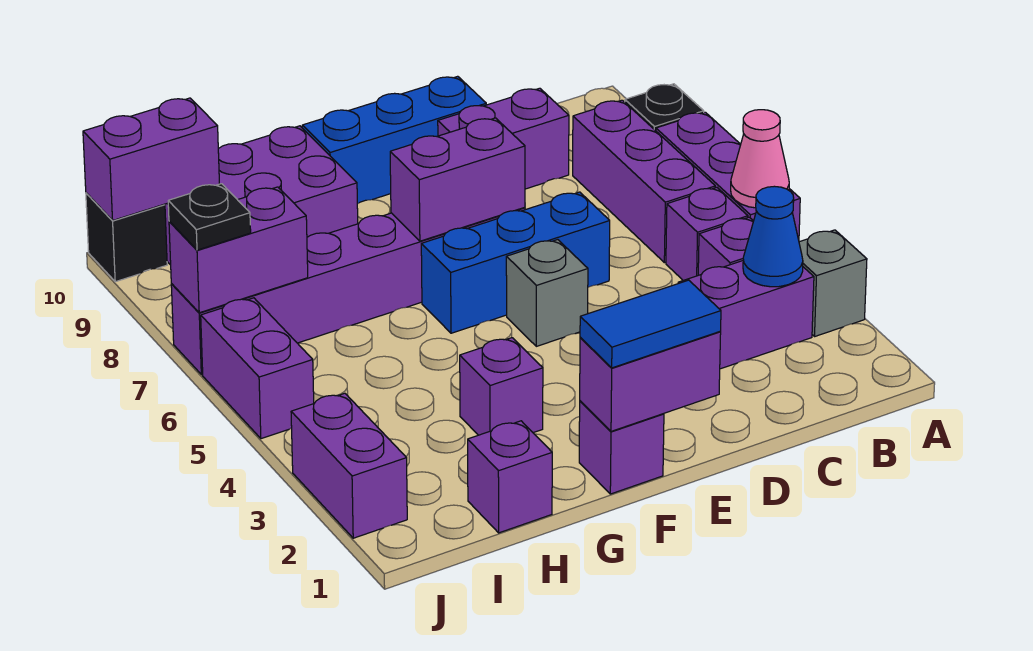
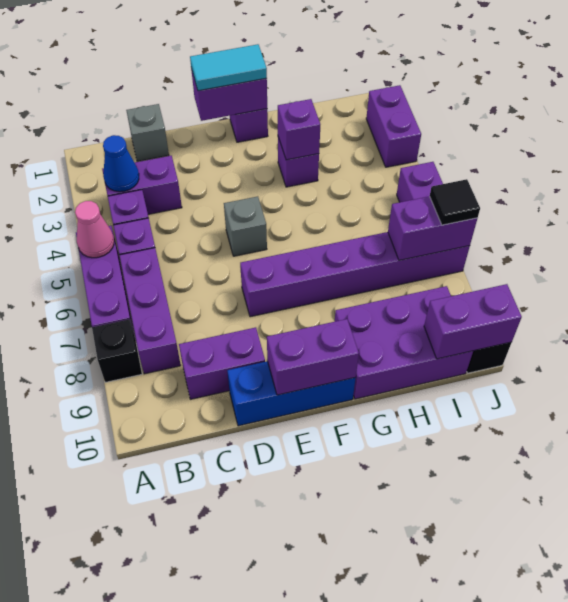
grey 1x1 brick [799,230,867,336] -> grey 1x1 brick moved to [126,104,169,161]
blue 1x3 brick [421,192,610,333] -> none
blue 1x2 tile [580,280,721,368] -> cyan 1x2 tile [190,44,267,91]
purple 1x2 brick [390,118,525,241] -> purple 1x2 brick moved to [267,319,359,395]
purple 1x1 brick [468,421,552,533] -> purple 1x1 brick moved to [278,99,320,160]
black 1x1 plate [168,184,251,250] -> black 1x1 tile [430,179,480,225]

